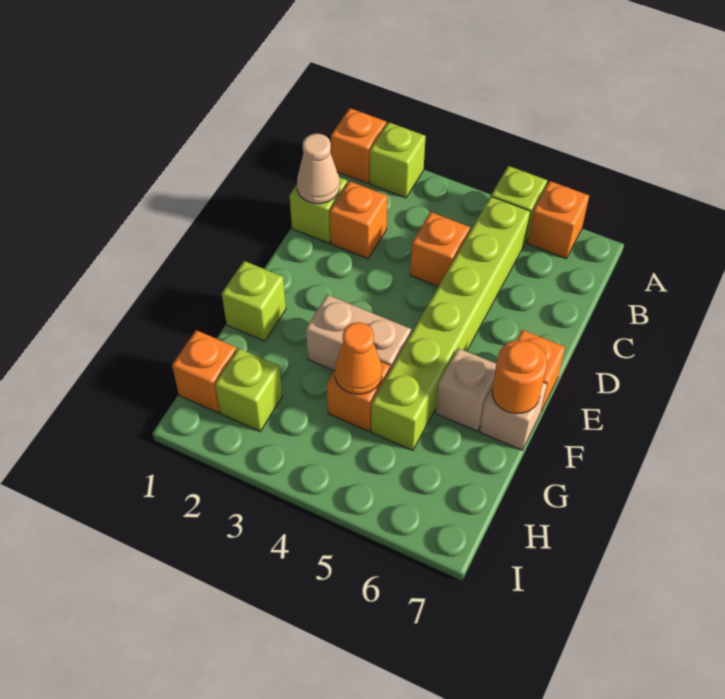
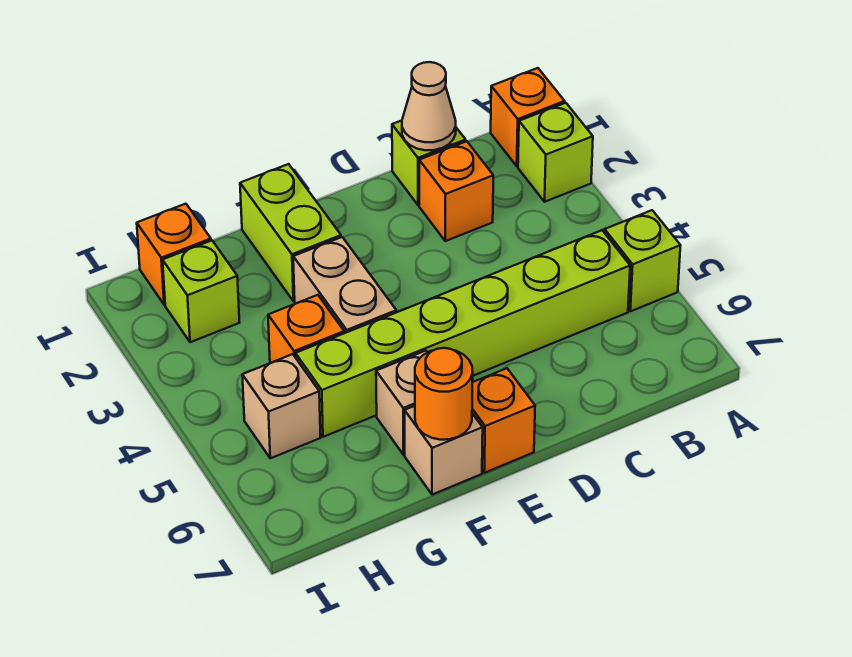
orange 1x1 brick [527,181,589,258] -> none
orange 1x1 brick [410,212,470,286] -> none
lime 1x1 brick [222,261,286,341] -> lime 1x2 brick [240,164,341,301]
orange 1x1 cone [335,322,382,394] -> none
none -> tan 1x1 brick [242,354,321,458]

